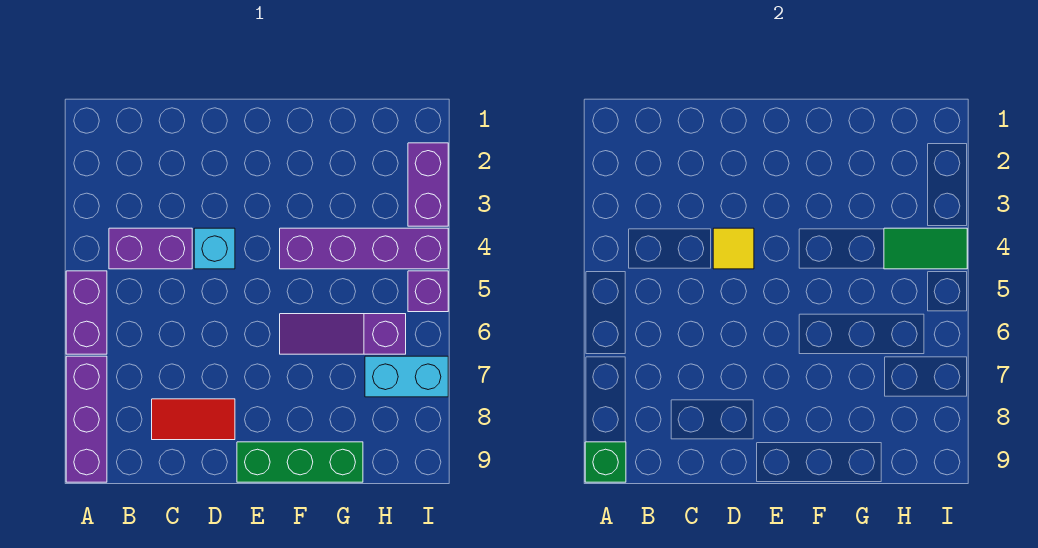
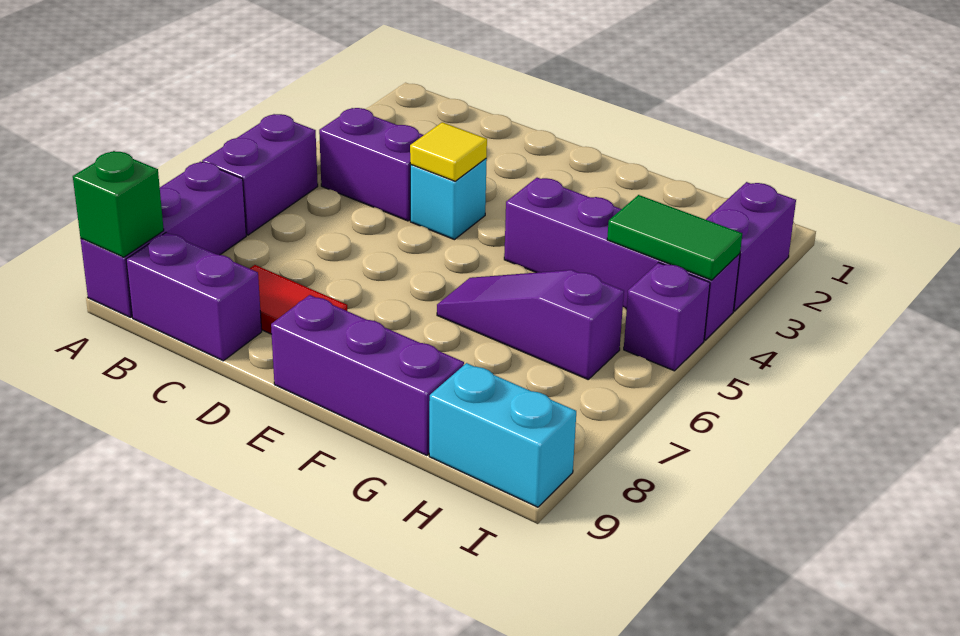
none -> purple 1x2 brick [126,233,262,361]
green 1x3 brick [237,442,363,482] -> purple 1x3 brick [271,295,464,455]
cyan 1x2 brick [365,356,448,397] -> cyan 1x2 brick moved to [429,363,576,507]

